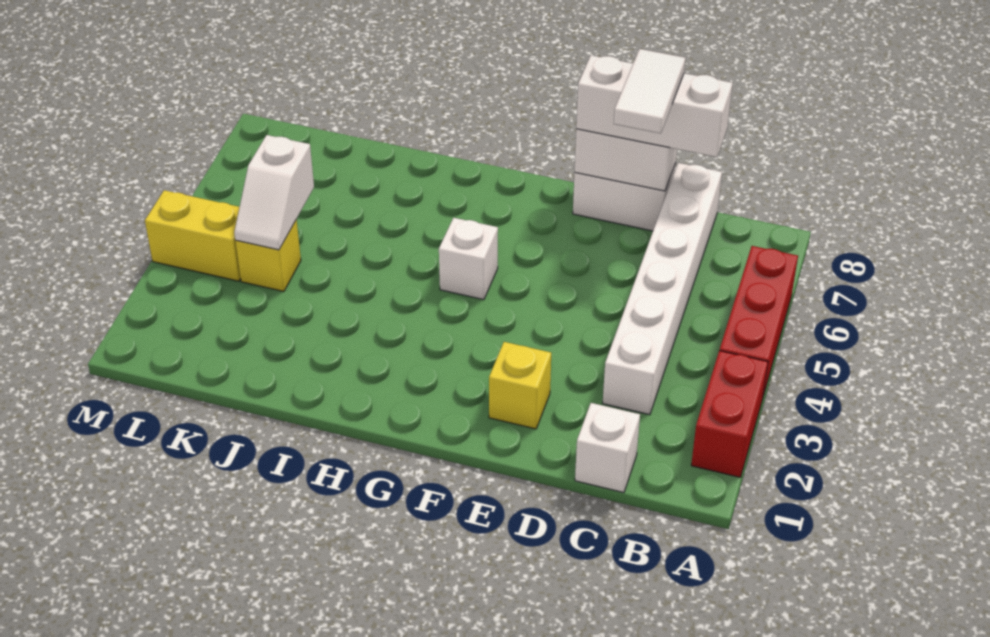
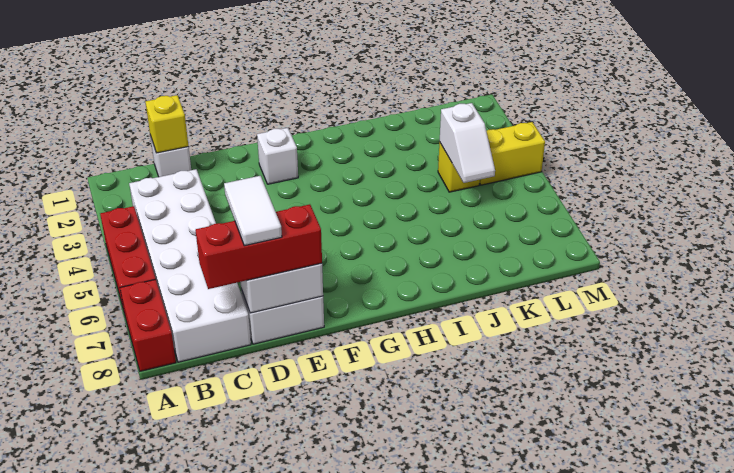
red 1x2 brick [691,351,768,477] -> red 1x2 brick moved to [120,279,176,371]
white 1x6 brick [603,163,722,415] -> white 2x6 brick [129,169,251,362]
white 1x3 brick [576,55,733,157] -> red 1x3 brick [195,204,322,289]
yellow 1x1 brick [489,342,551,429] -> yellow 1x1 brick moved to [146,95,189,153]
white 1x1 brick [439,218,498,300] -> white 1x1 brick moved to [257,128,298,184]
white 1x2 slope [234,135,314,250] -> white 1x2 slope turned to [440,103,495,183]

